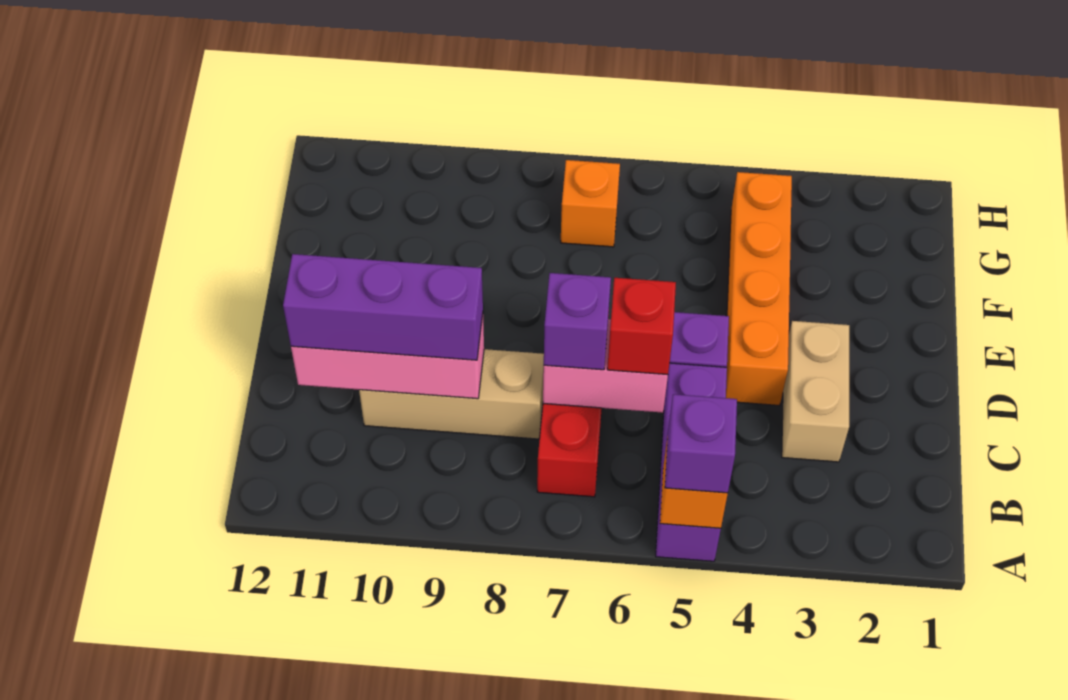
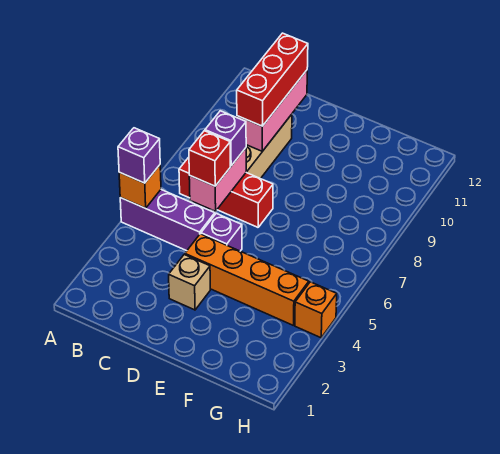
tan 1x2 brick [782,321,849,462] -> tan 1x1 brick [169,255,210,310]
purple 1x3 brick [283,254,483,360] -> red 1x3 brick [237,33,308,126]
orange 1x1 brick [561,160,620,247] -> orange 1x1 brick moved to [295,282,337,338]

